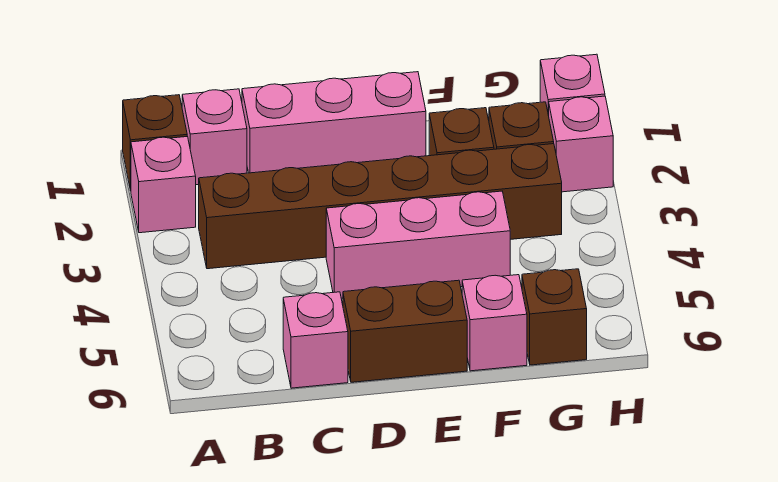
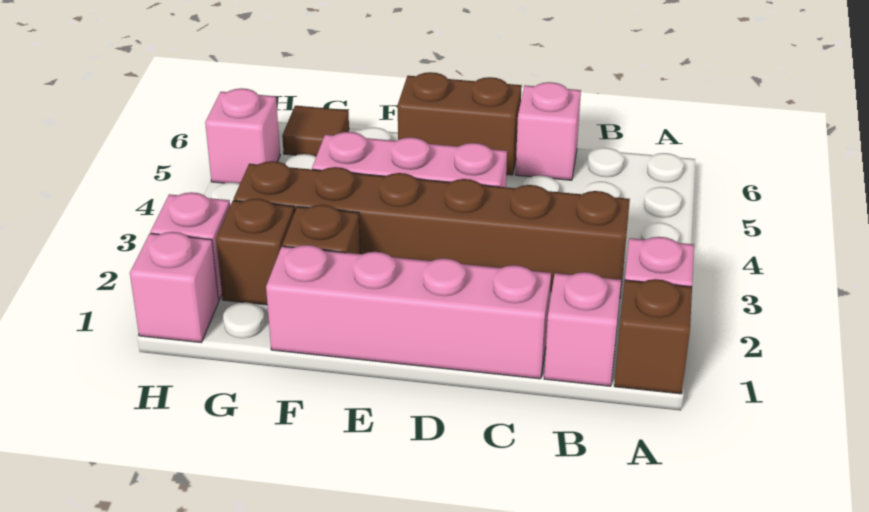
pink 1x3 brick [242,72,426,173] -> pink 1x4 brick [266,245,551,379]
pink 1x1 brick [462,275,527,371] -> pink 1x1 brick moved to [205,88,280,183]
brown 1x1 brick [522,269,587,365] -> brown 1x1 tile [282,106,349,156]

